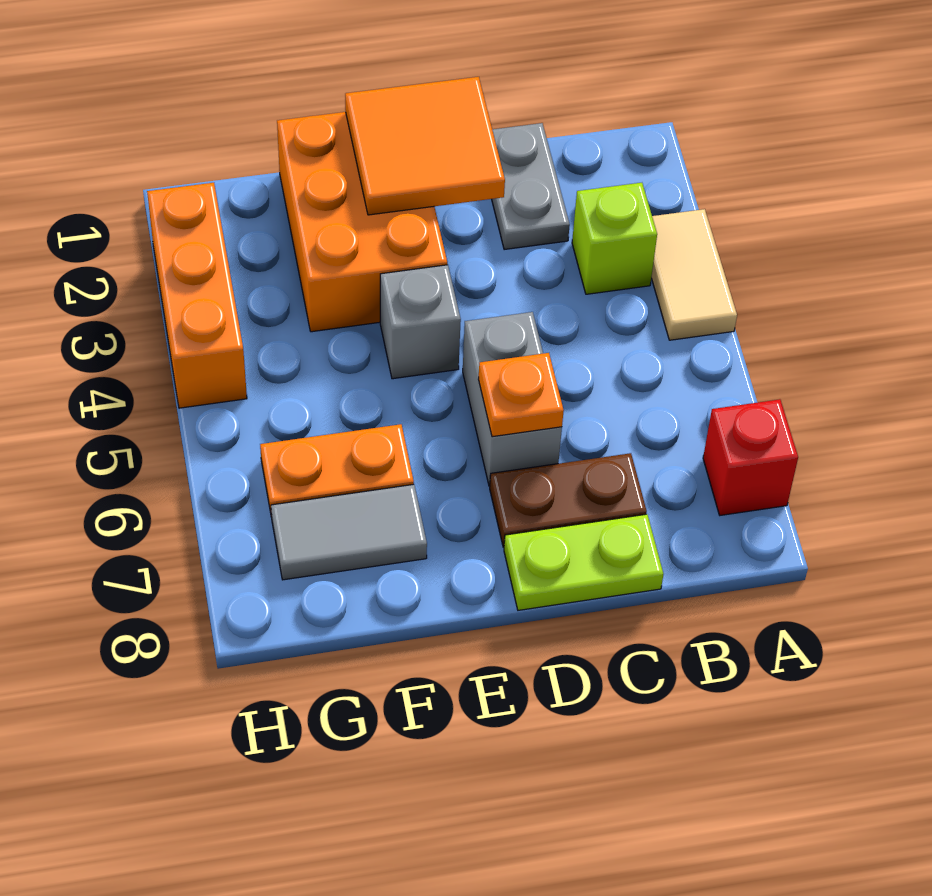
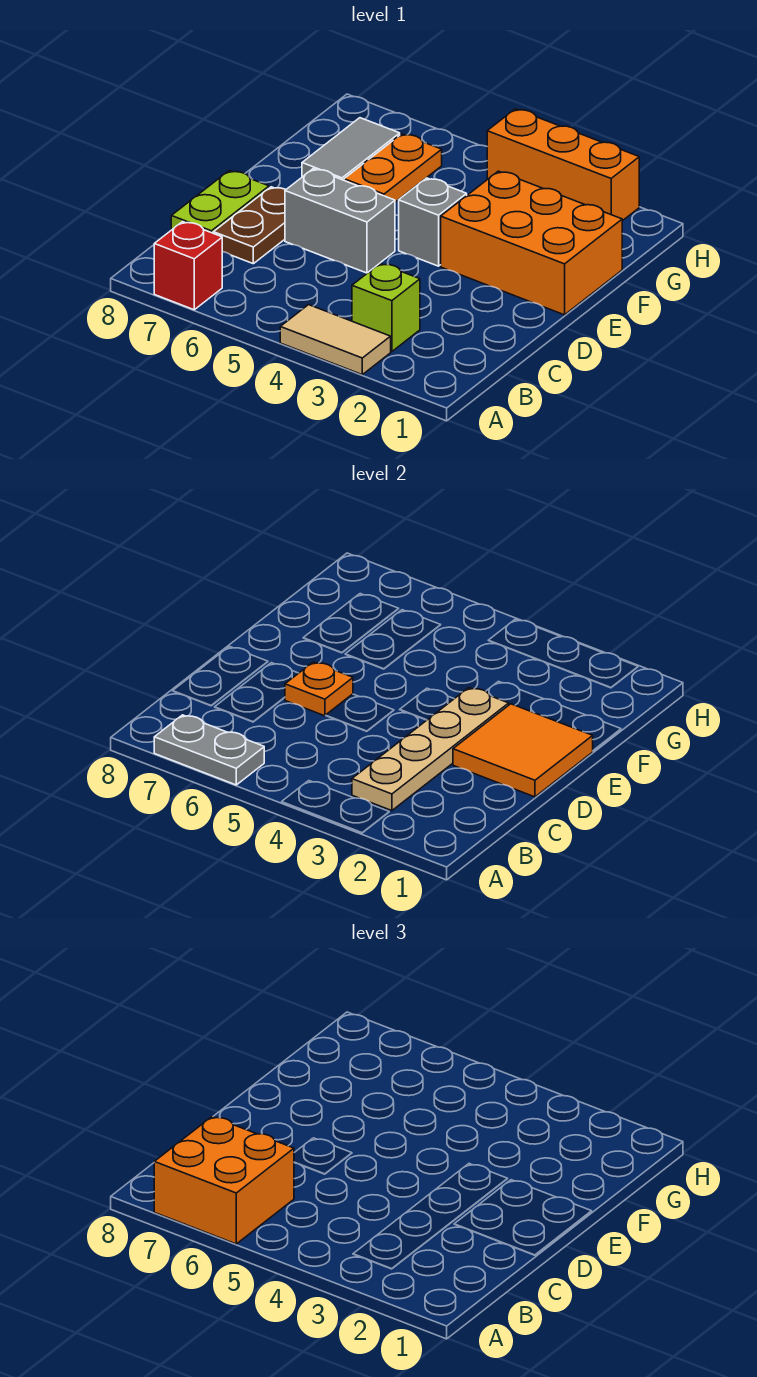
none -> orange 2x2 brick [154,1117,294,1244]
none -> tan 1x4 plate [352,688,509,811]
grey 1x2 plate [492,123,570,250] -> grey 1x2 plate moved to [154,715,264,785]

